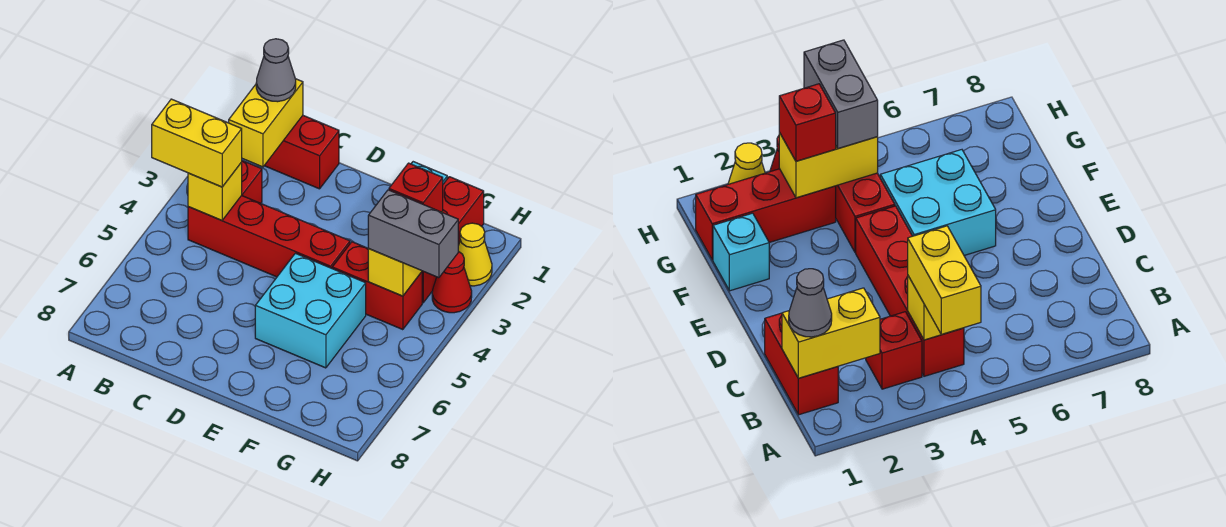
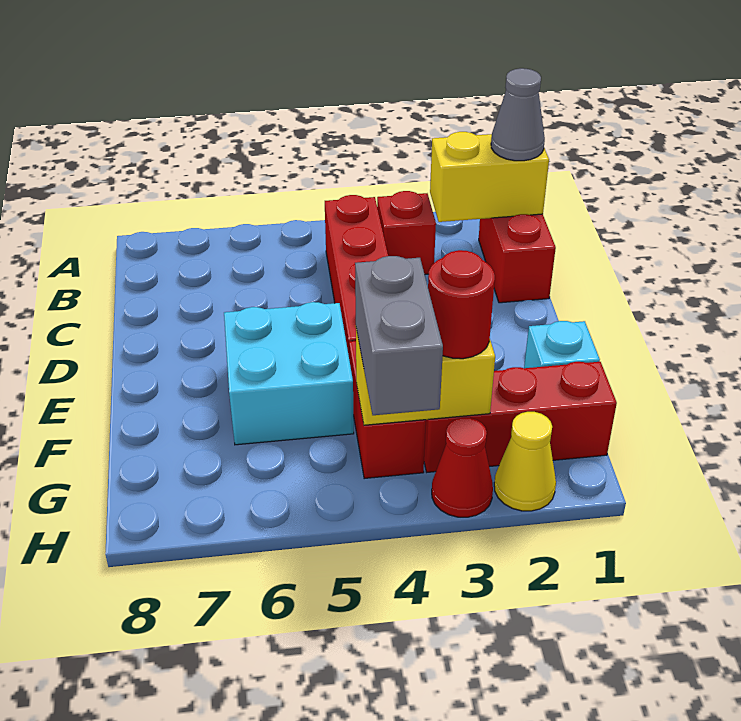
yellow 1x2 brick [152,99,242,187] -> none
yellow 1x1 brick [188,162,242,220] -> none
red 1x1 brick [389,163,443,212] -> red 1x1 round brick [428,250,495,359]

